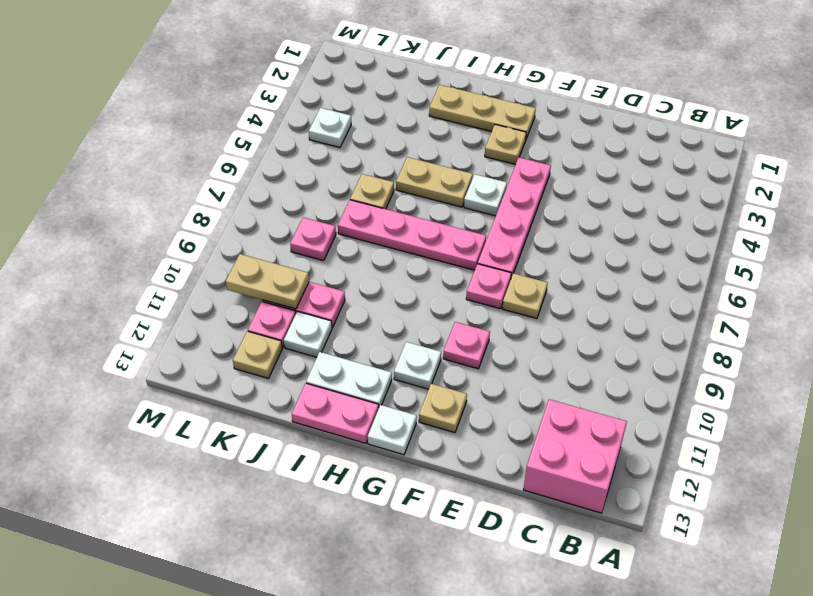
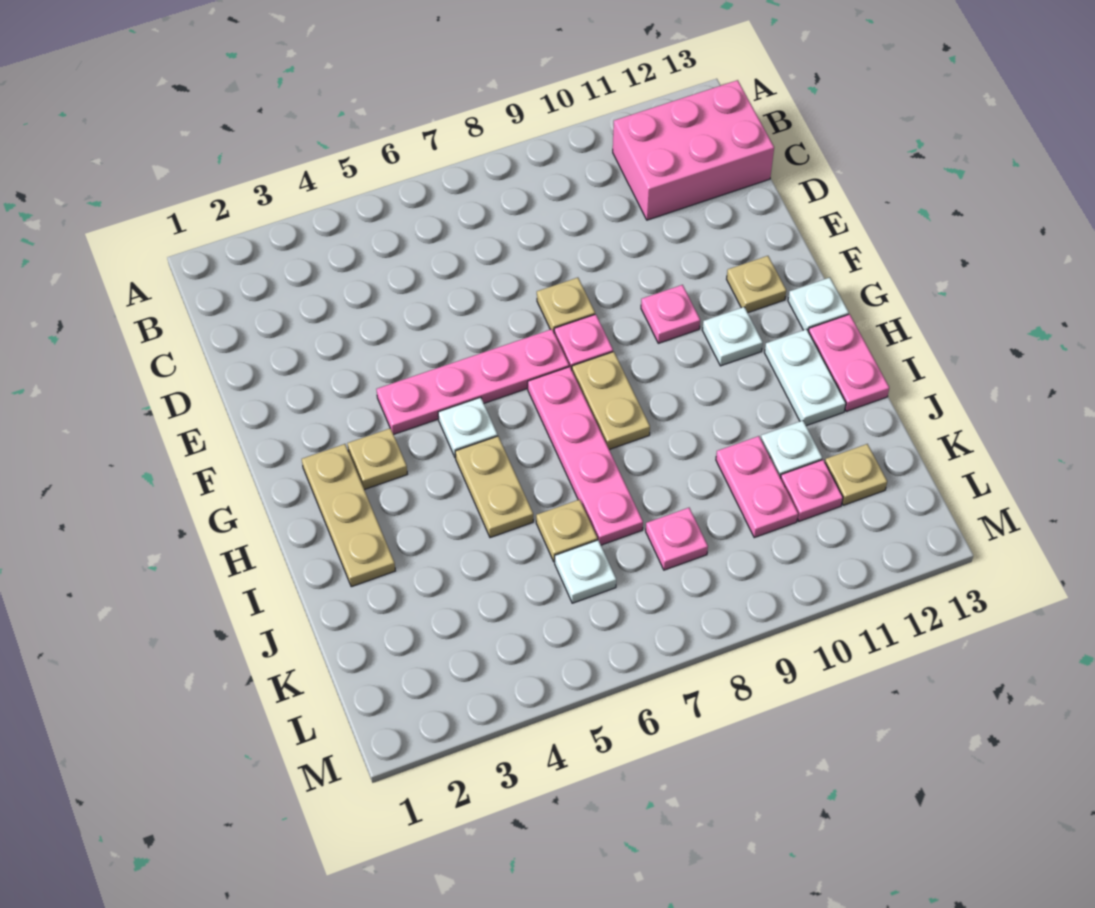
pink 2x2 brick [523,399,627,513] -> pink 2x3 brick [613,80,774,220]
tan 1x2 plate [226,254,309,309] -> tan 1x2 plate moved to [572,352,650,450]
white 1x1 plate [309,108,351,148] -> white 1x1 plate moved to [555,540,616,603]

